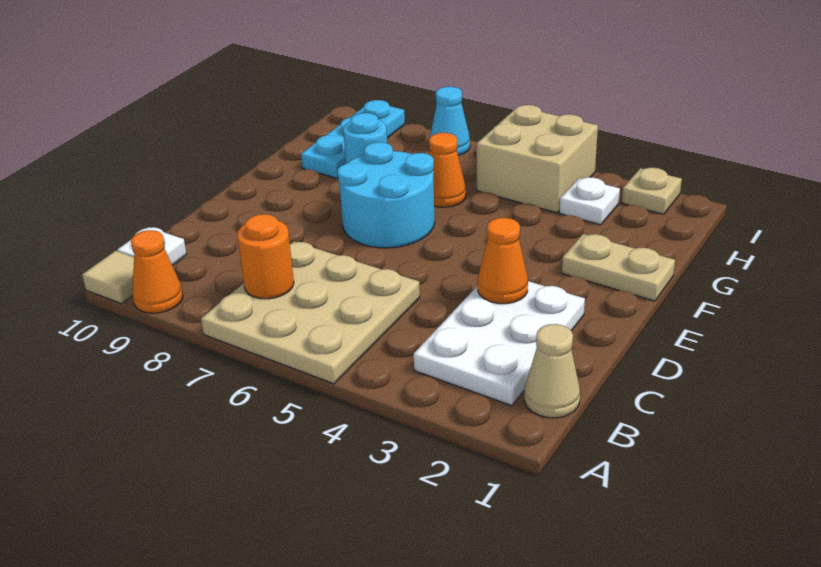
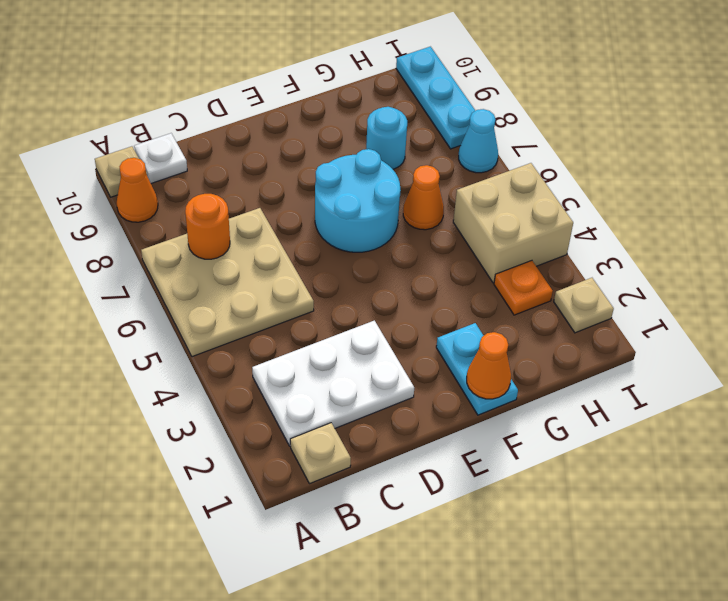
tan 1x1 tile [82,251,134,304] -> tan 1x1 plate [95,146,147,197]
tan 1x1 cone [524,324,580,418] -> tan 1x1 plate [290,423,351,484]
orange 1x1 cone [478,218,528,304] -> orange 1x1 cone moved to [467,332,511,399]
tan 1x2 plate [562,234,675,301] -> cyan 1x2 plate [436,323,518,415]
cyan 1x3 plate [301,100,405,178] -> cyan 1x3 plate turned to [396,47,475,149]
white 1x1 plate [559,177,620,225] -> orange 1x1 plate [494,261,553,315]

